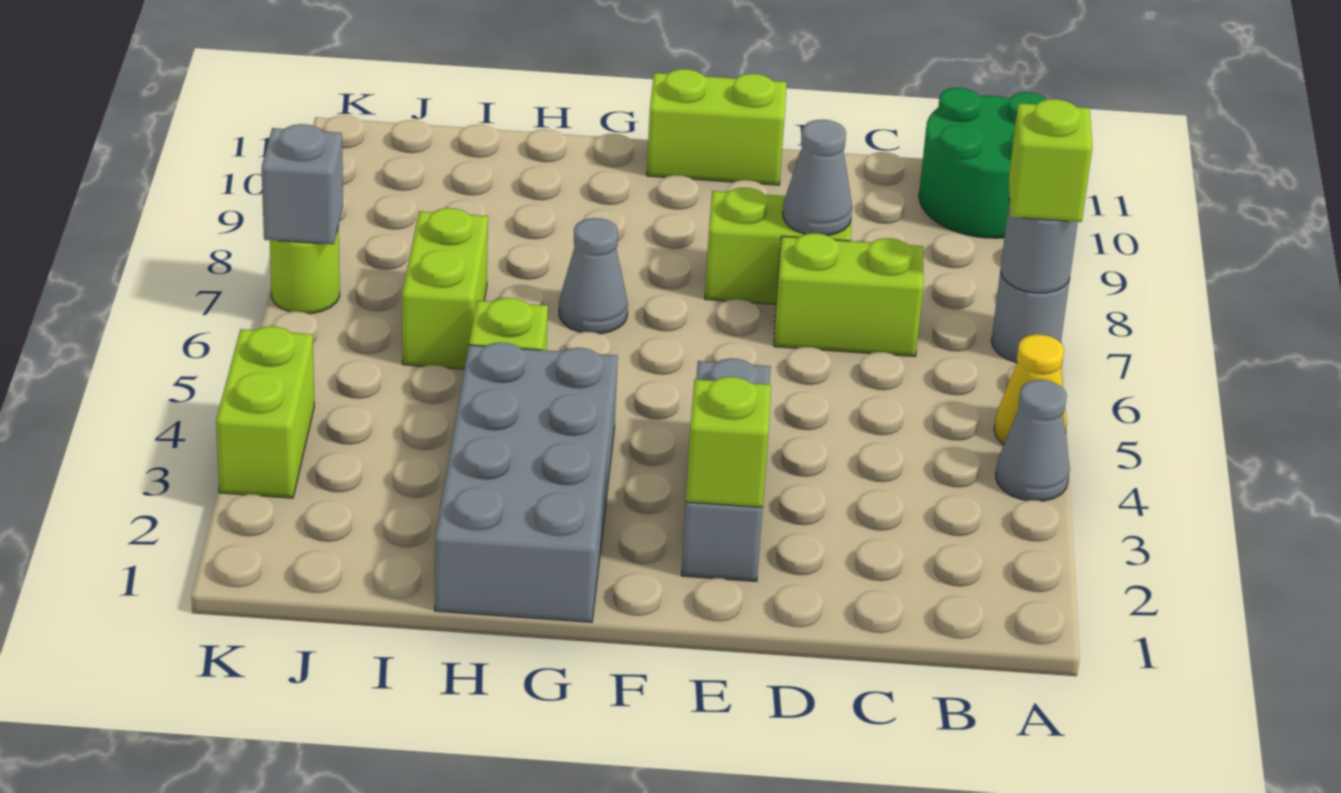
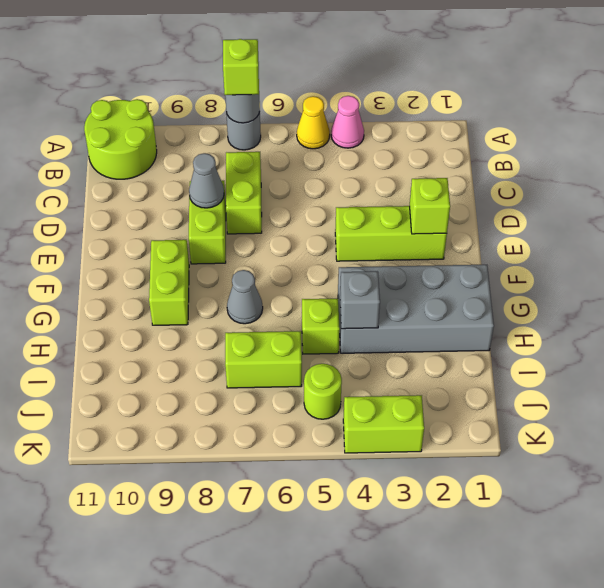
grey 1x1 cone [996,380,1070,501] -> pink 1x1 cone [331,96,364,148]
green 2x2 round brick [919,88,1047,238] -> lime 2x2 round brick [84,99,157,179]
grey 1x3 brick [681,358,771,581] -> lime 1x3 brick [335,206,447,261]
lime 1x2 brick [647,69,787,185] -> lime 1x2 brick moved to [149,240,189,325]
lime 1x1 round brick [270,226,340,314] -> lime 1x1 round brick moved to [304,364,342,419]
grey 1x1 brick [262,124,343,245] -> grey 1x1 brick moved to [340,271,380,329]

